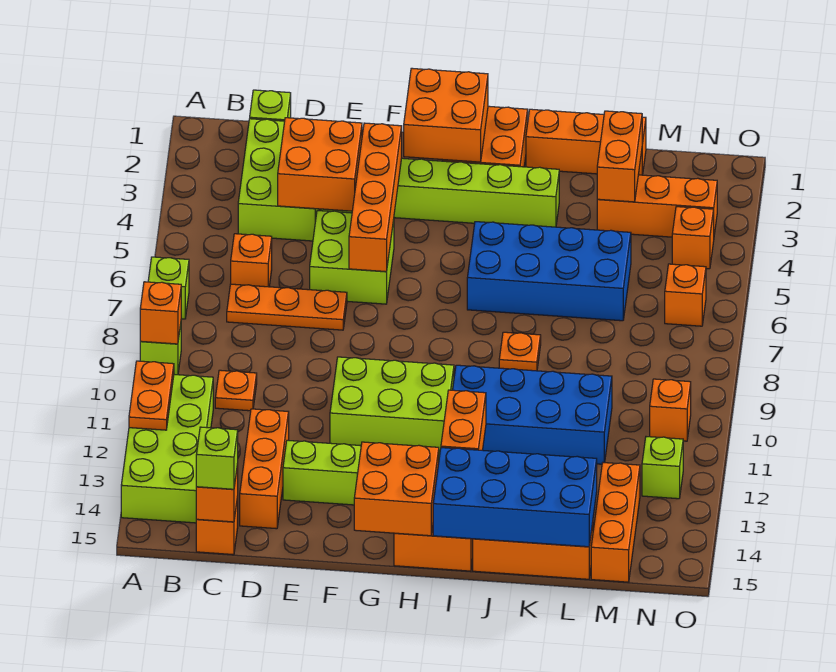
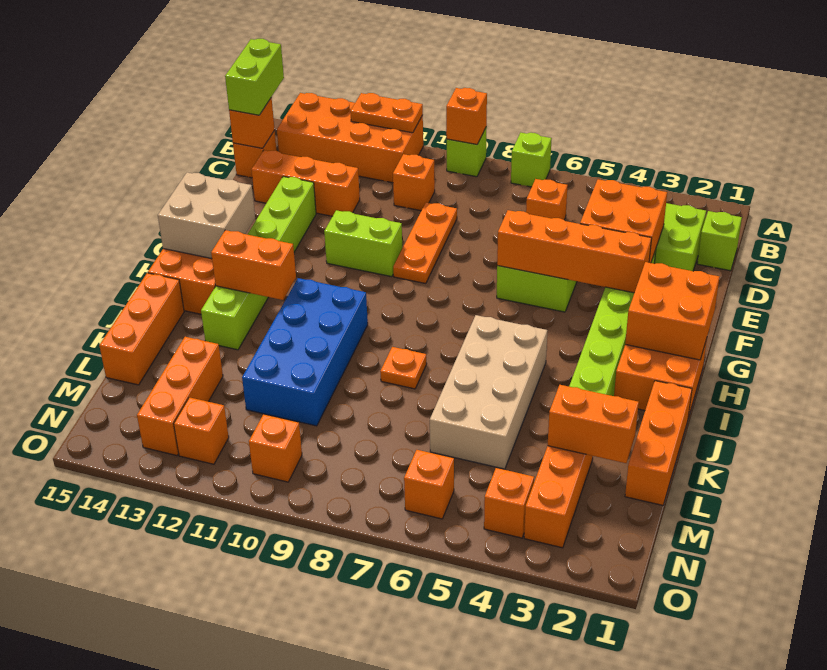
lime 2x4 brick [121,375,213,523] -> orange 2x4 brick [277,93,423,183]
orange 1x3 plate [227,284,347,330] -> orange 1x3 plate moved to [393,203,457,284]
orange 1x1 plate [215,370,257,411] -> orange 1x1 brick [393,154,435,211]
lime 1x1 brick [196,427,238,489] -> lime 1x2 brick [225,39,284,115]
lime 2x3 brick [330,357,454,451] -> lime 1x2 brick [324,210,402,277]
orange 2x2 brick [354,442,439,536] -> tan 2x2 brick [158,172,255,259]
blue 2x4 brick [467,222,631,321] -> tan 2x4 brick [430,315,547,469]
blue 2x4 brick [433,448,597,547] -> none
orange 1x3 brick [591,462,640,582] -> orange 1x3 brick turned to [137,337,223,455]
lime 1x1 brick [642,437,683,499] -> orange 1x1 brick [174,397,229,464]

